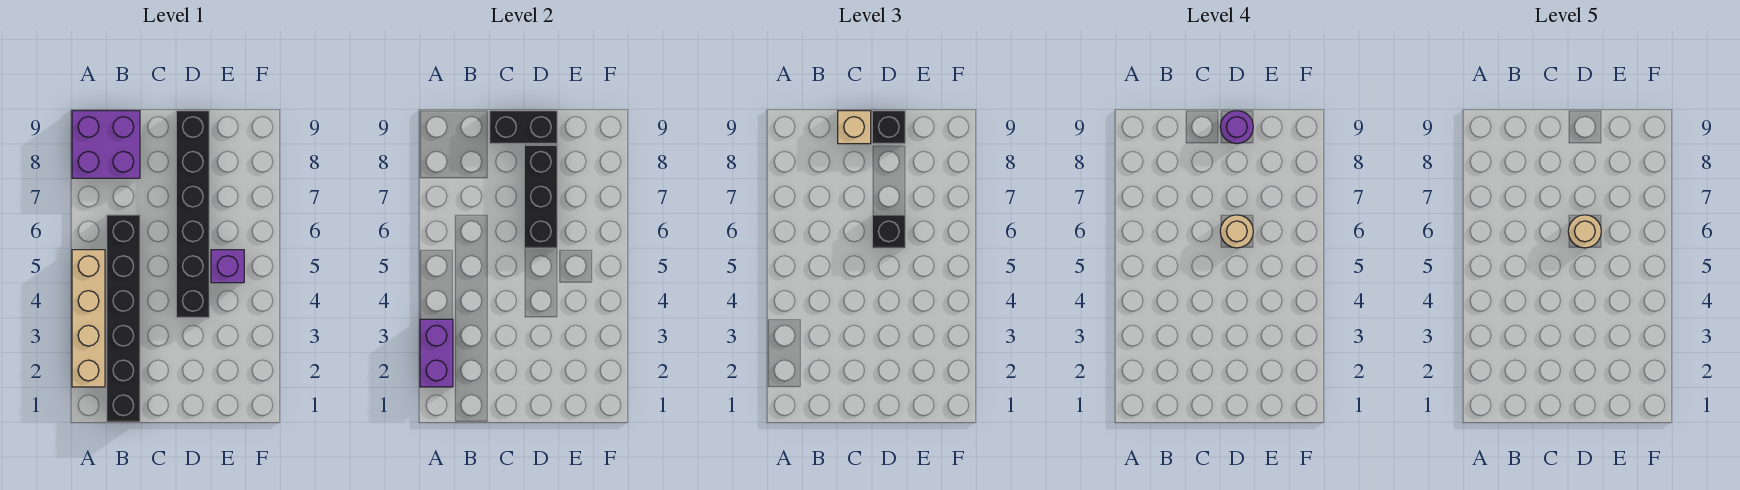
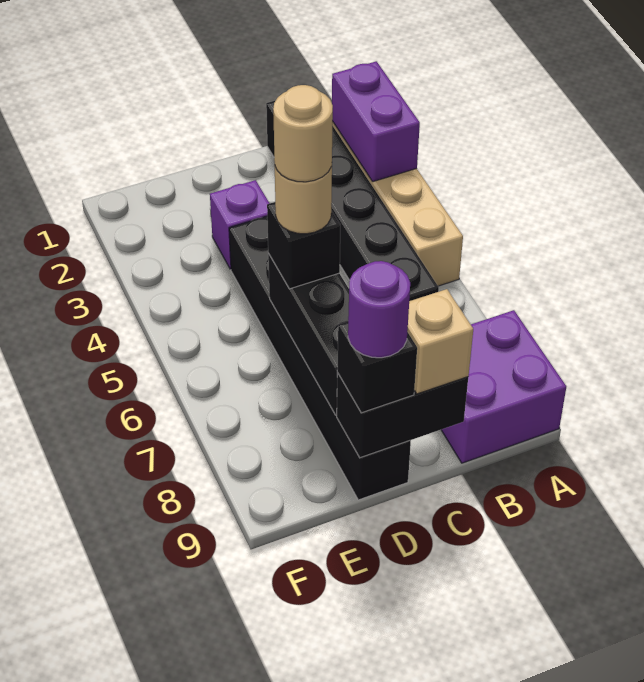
purple 1x1 brick [211,250,244,283] -> purple 1x1 brick moved to [210,180,269,269]

